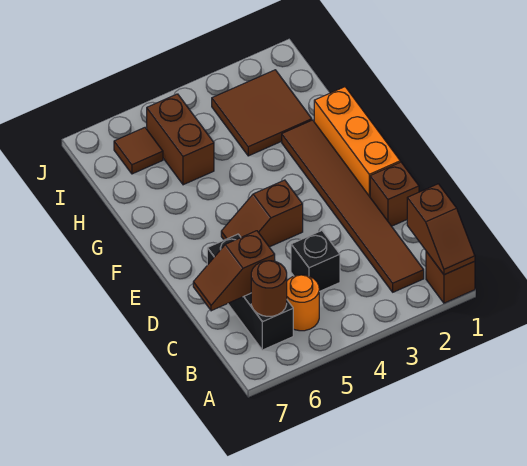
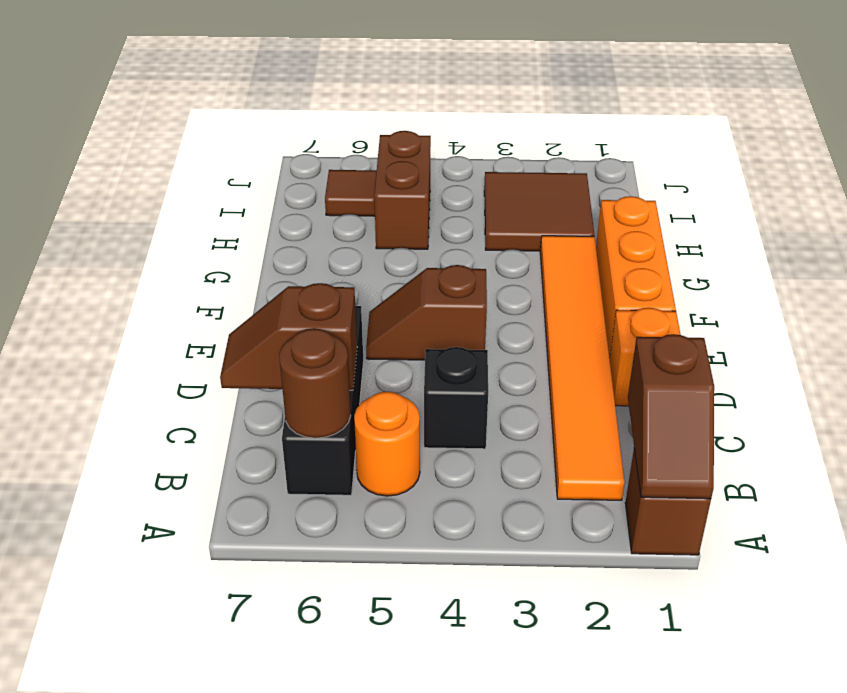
brown 1x6 tile [282,120,424,292] -> orange 1x6 tile [540,236,625,500]
brown 1x1 brick [370,162,419,226] -> orange 1x1 brick [610,308,681,406]

